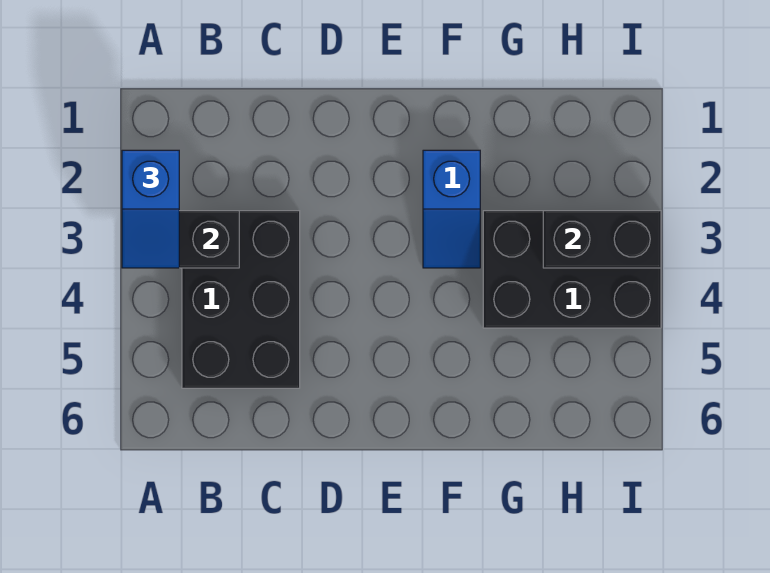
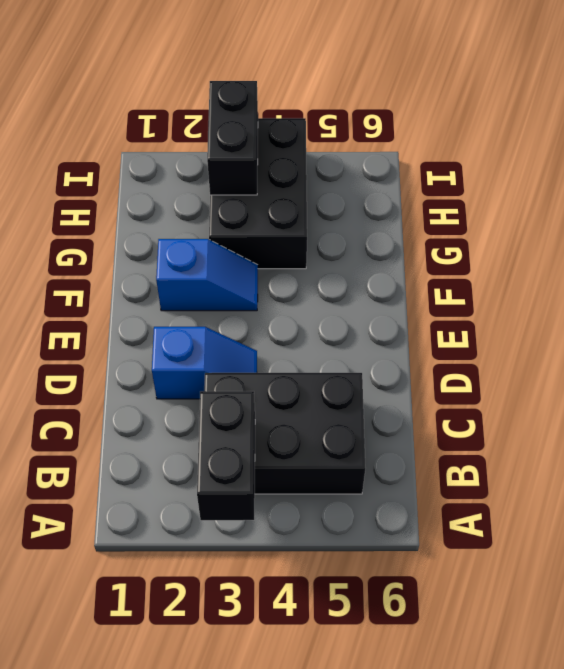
blue 1x2 slope [122,150,179,268] -> blue 1x2 slope moved to [152,327,257,399]

